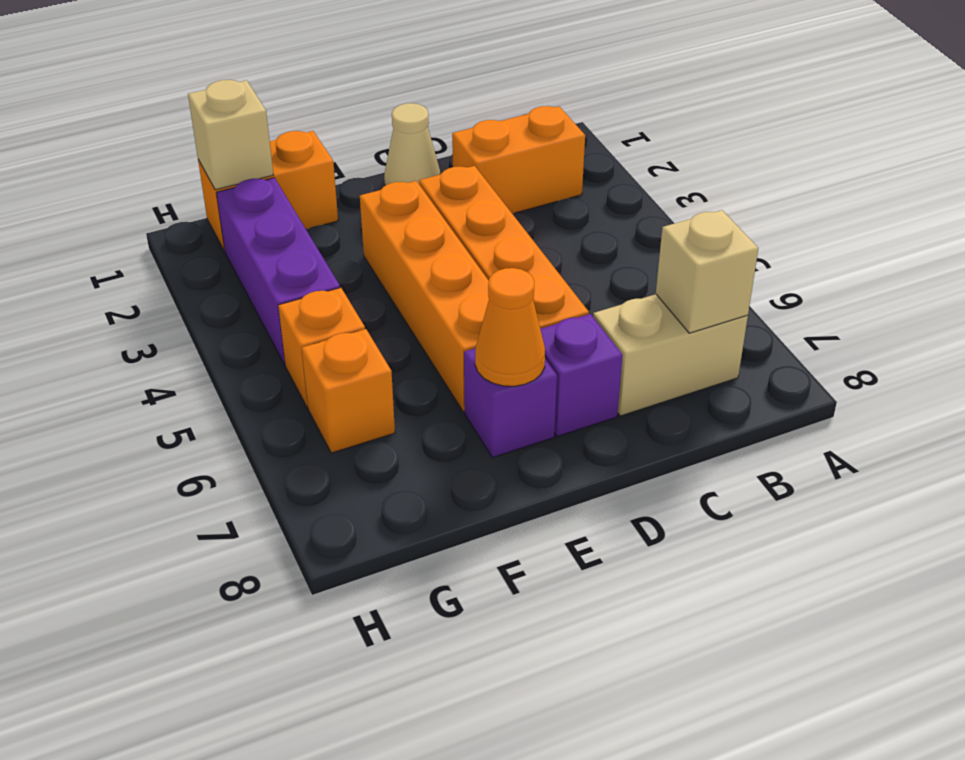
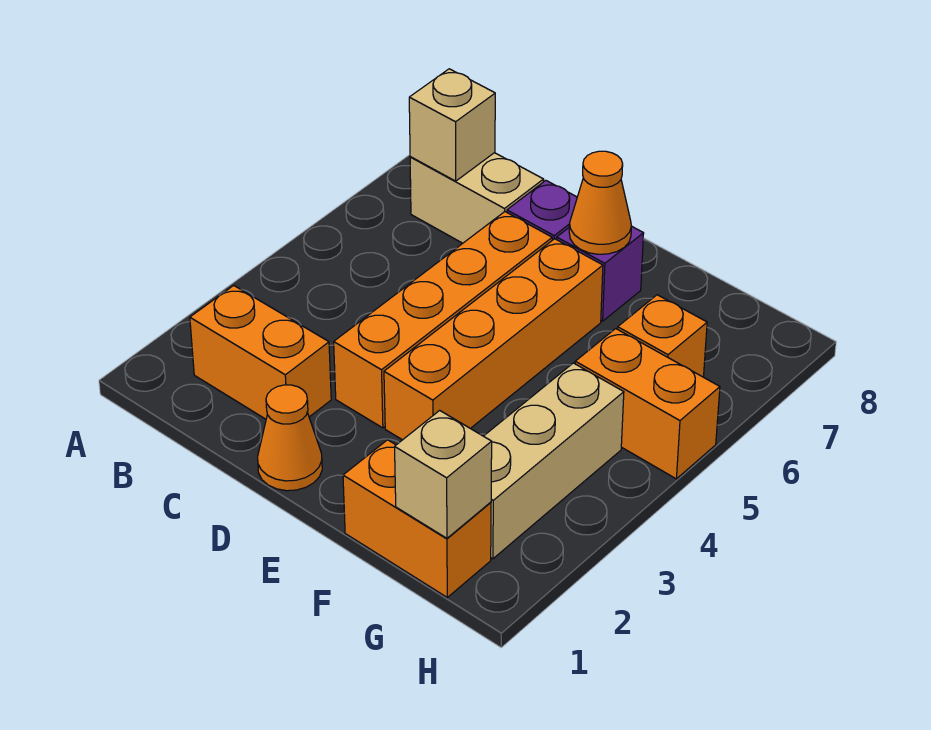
tan 1x1 cone [384,103,440,186] -> orange 1x1 cone [258,385,322,491]
purple 1x3 brick [216,178,340,365] -> tan 1x3 brick [484,363,624,559]
orange 1x1 brick [278,288,365,408] -> orange 1x2 brick [575,329,720,479]

